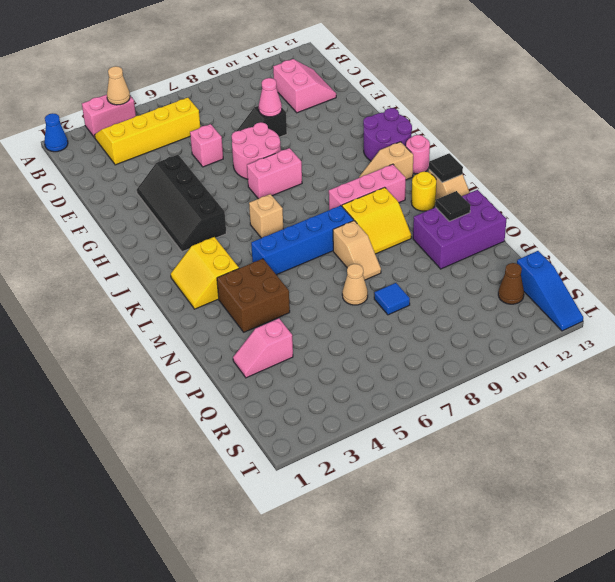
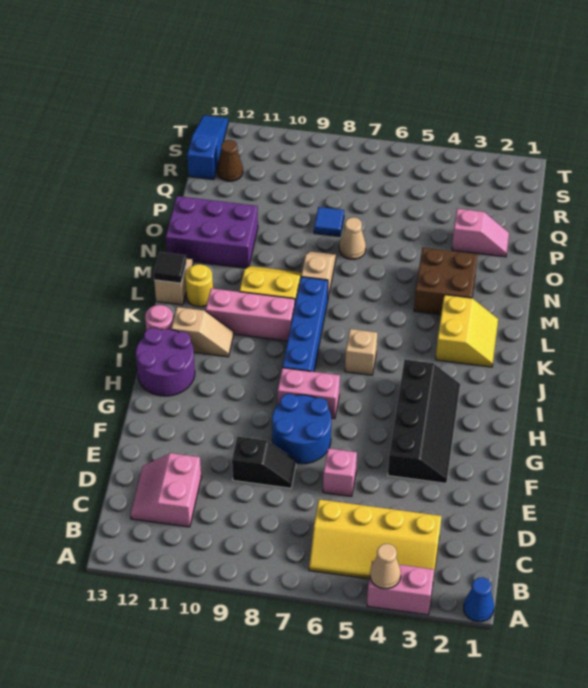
pink 1x1 cone [259,78,282,117] -> none
pink 2x2 round brick [232,122,281,179] -> blue 2x2 round brick [272,394,331,464]
blue 1x4 brick [251,206,354,275] -> blue 1x4 brick turned to [282,277,328,372]
black 1x1 tile [436,191,471,221] -> none

